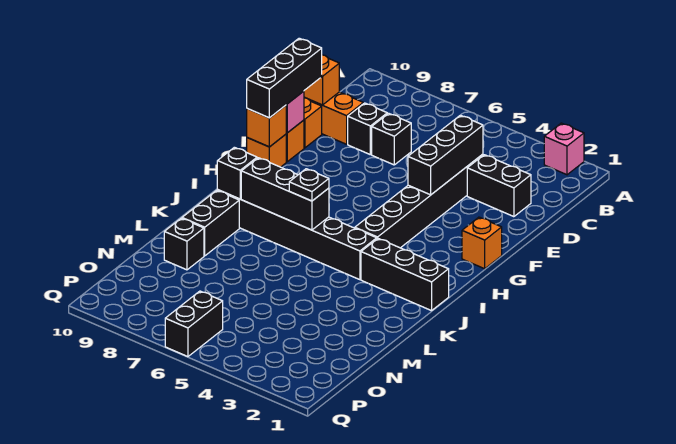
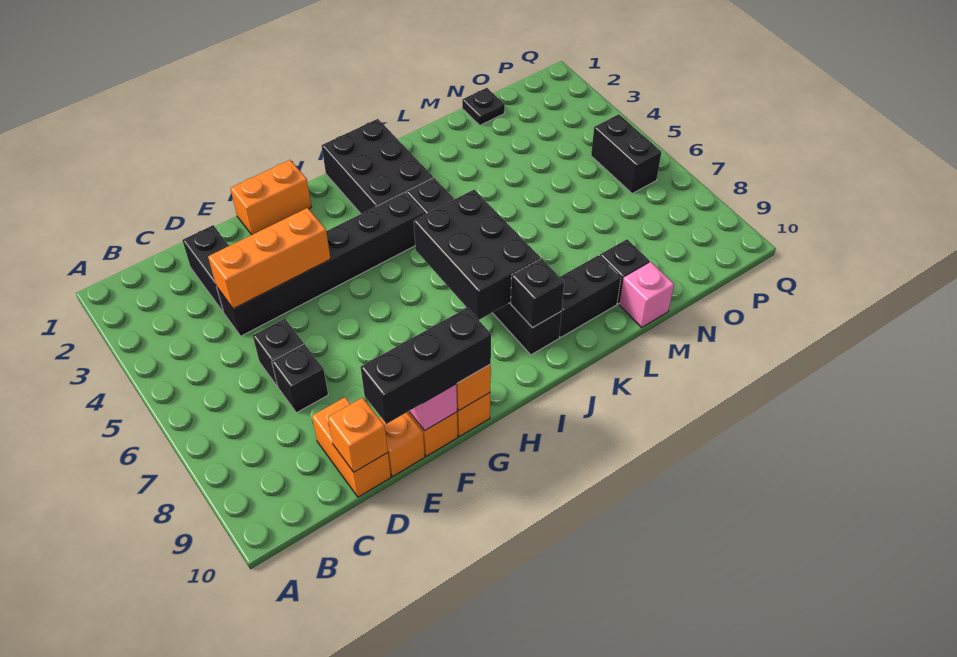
pink 1x1 brick [544,123,584,175] -> pink 1x1 brick moved to [619,262,674,328]
black 1x3 brick [408,115,483,195] -> orange 1x3 brick [208,208,331,309]
black 1x1 brick [348,103,387,155] -> black 1x1 brick moved to [253,319,304,386]
orange 1x1 brick [462,217,502,269] -> orange 1x2 brick [230,160,312,235]
black 1x3 brick [361,239,449,311] -> black 2x3 brick [322,119,433,214]
black 1x3 brick [241,158,329,230] -> black 2x3 brick [414,190,540,320]
black 1x1 plate [289,169,329,201] -> black 1x1 plate moved to [462,88,505,125]
black 1x2 brick [165,291,223,357] -> black 1x2 brick turned to [591,114,662,193]

